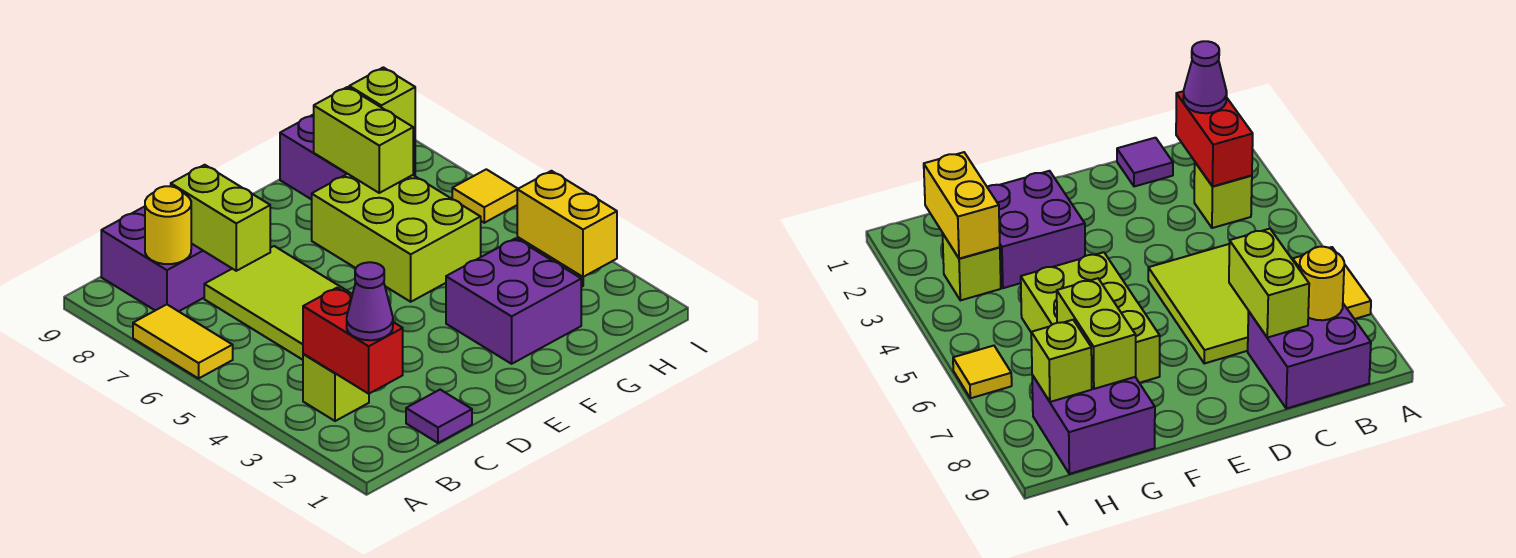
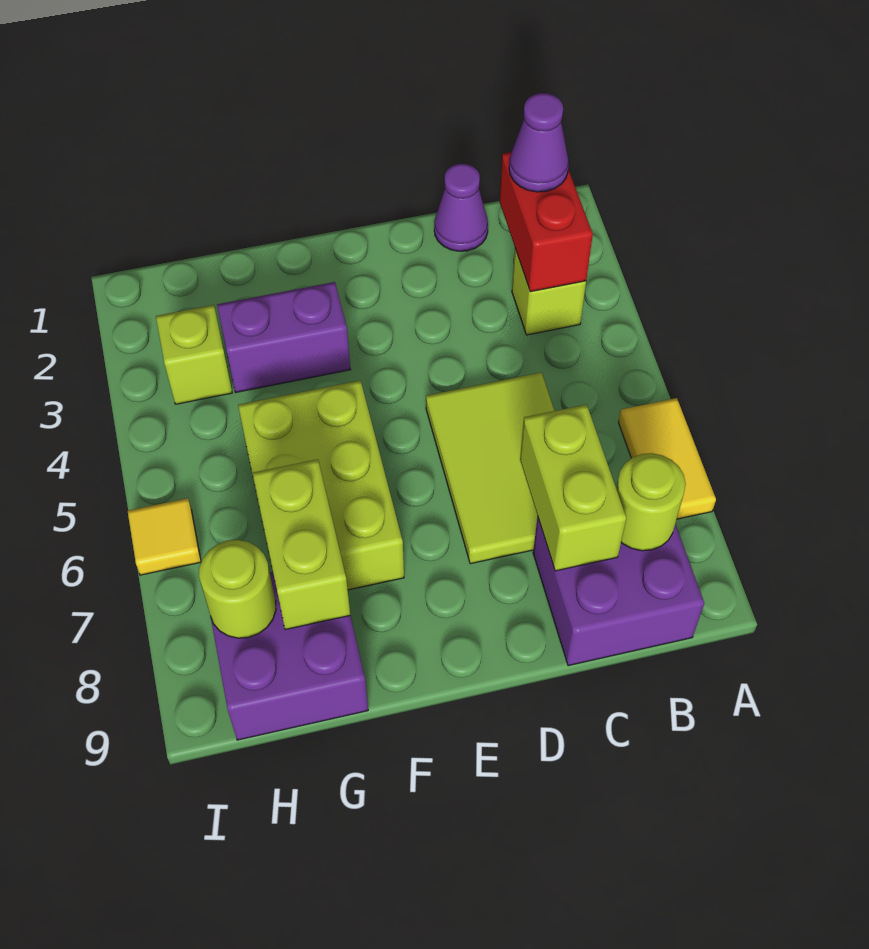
yellow 1x1 round brick [145,186,191,264] -> lime 1x1 round brick [616,453,686,551]
purple 1x1 tile [406,390,472,443] -> purple 1x1 cone [434,164,488,251]
purple 2x2 brick [446,238,581,364] -> purple 1x2 brick [217,282,350,393]
yellow 1x2 brick [517,171,617,277] -> none
lime 1x1 brick [349,67,415,136] -> lime 1x1 round brick [199,540,276,638]

